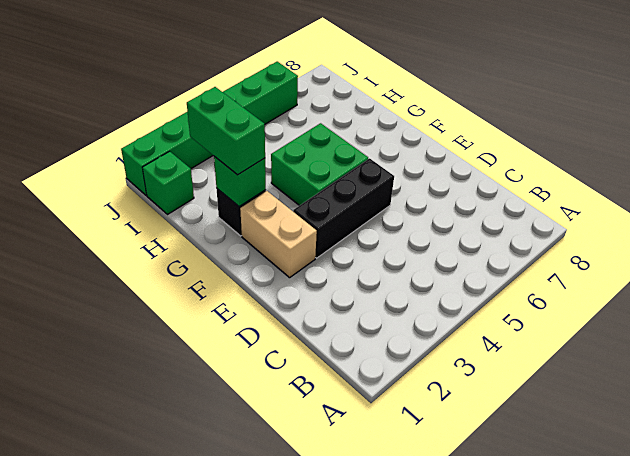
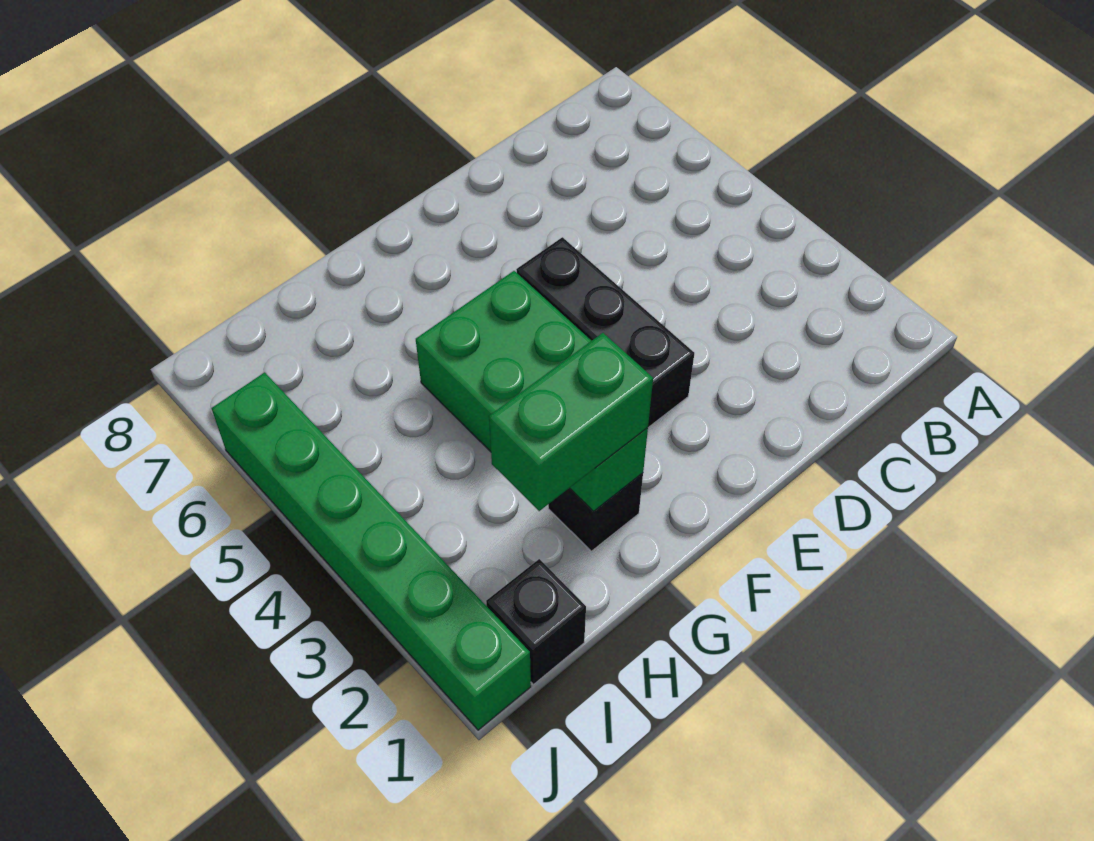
tan 1x2 brick [240,191,317,278] -> none
green 1x1 brick [142,151,194,215] -> black 1x1 brick [486,559,586,684]

